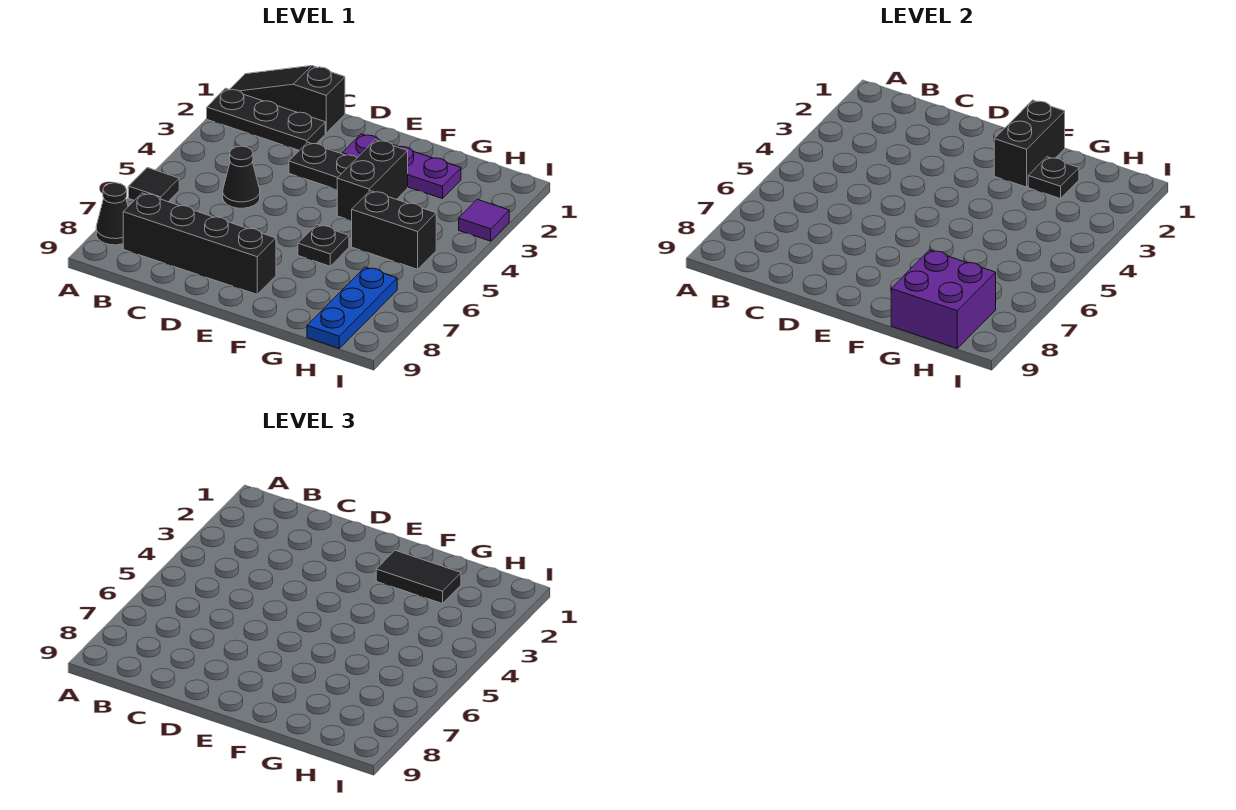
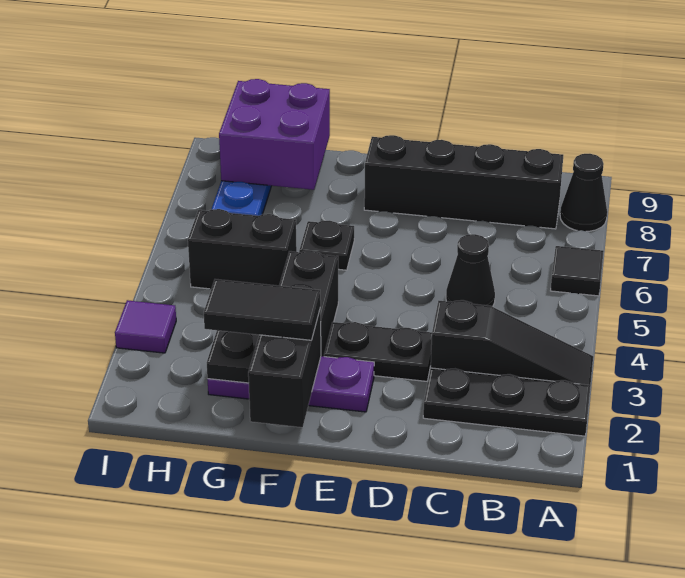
black 1x3 slope [229,66,345,133] -> black 1x3 slope moved to [431,300,593,385]

